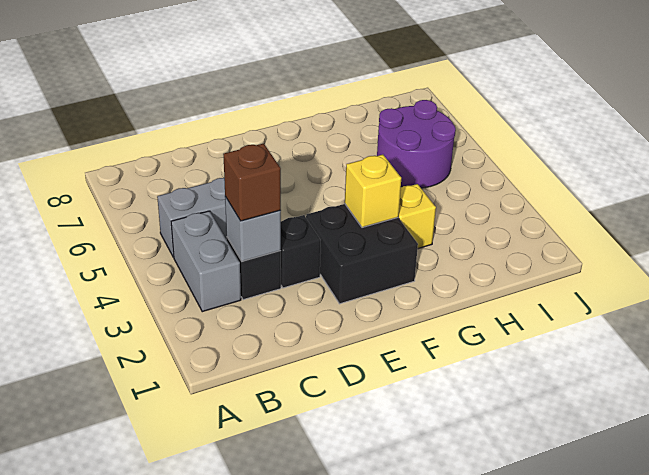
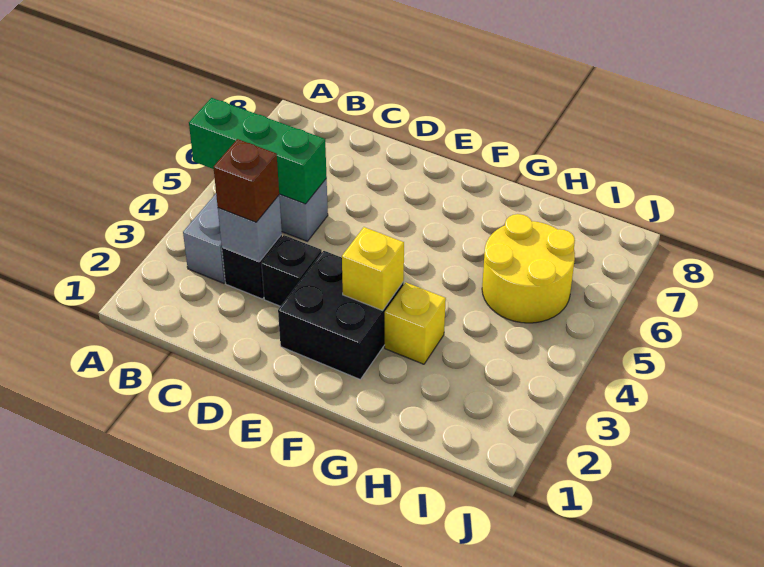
none -> green 1x3 brick [189,98,327,204]
purple 2x2 round brick [377,100,456,188] -> yellow 2x2 round brick [482,214,575,323]

